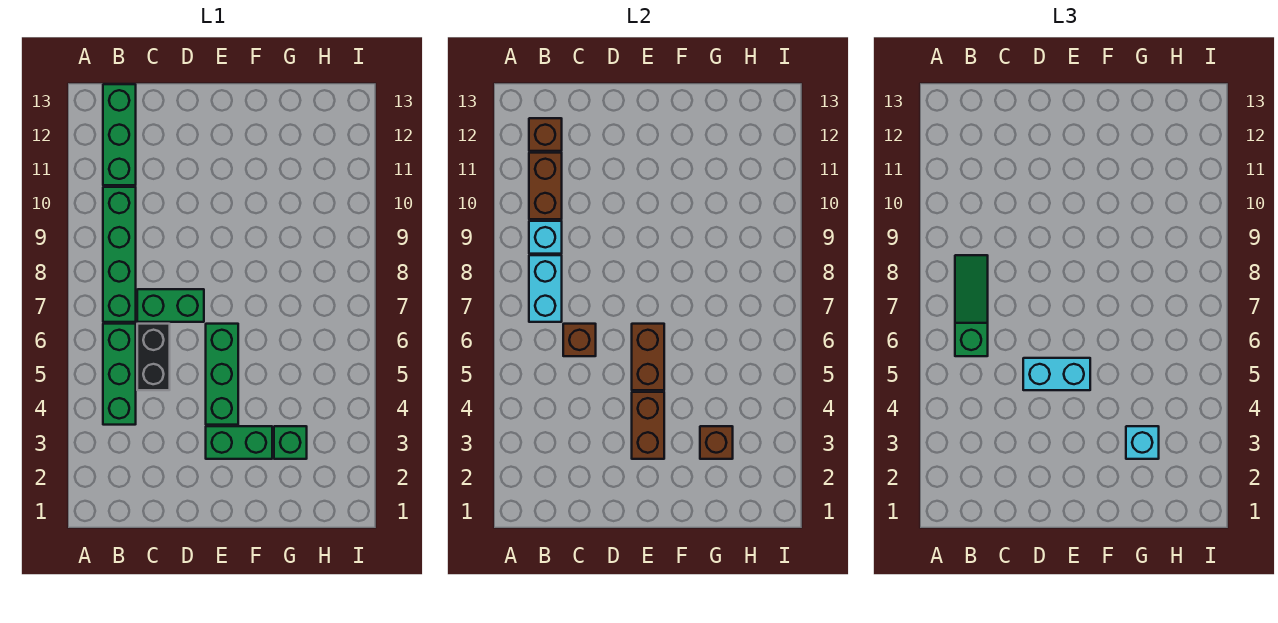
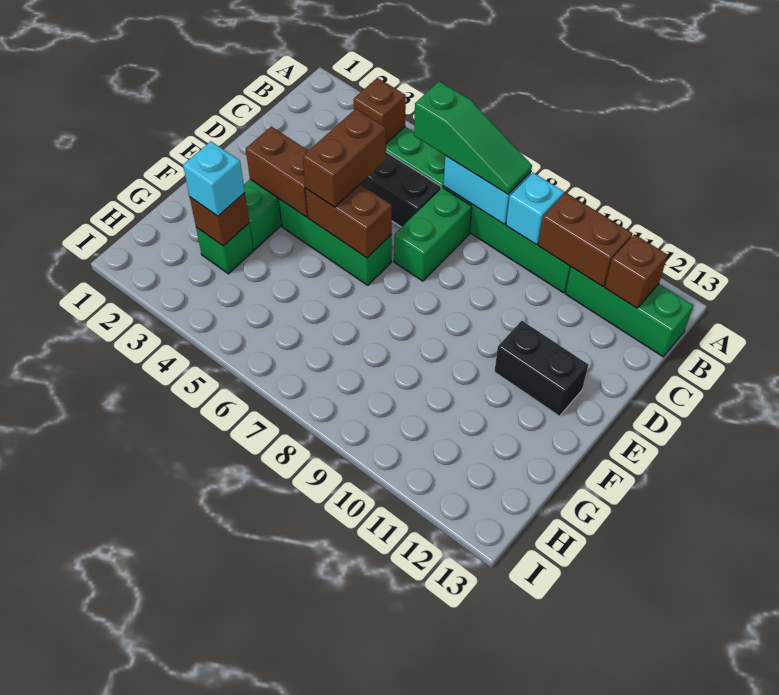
brown 1x1 brick [563,324,596,356] -> brown 1x1 brick moved to [354,78,406,143]
cyan 1x2 brick [1023,358,1090,390] -> brown 1x2 brick [303,109,386,207]
none -> black 1x2 brick [494,321,588,416]

